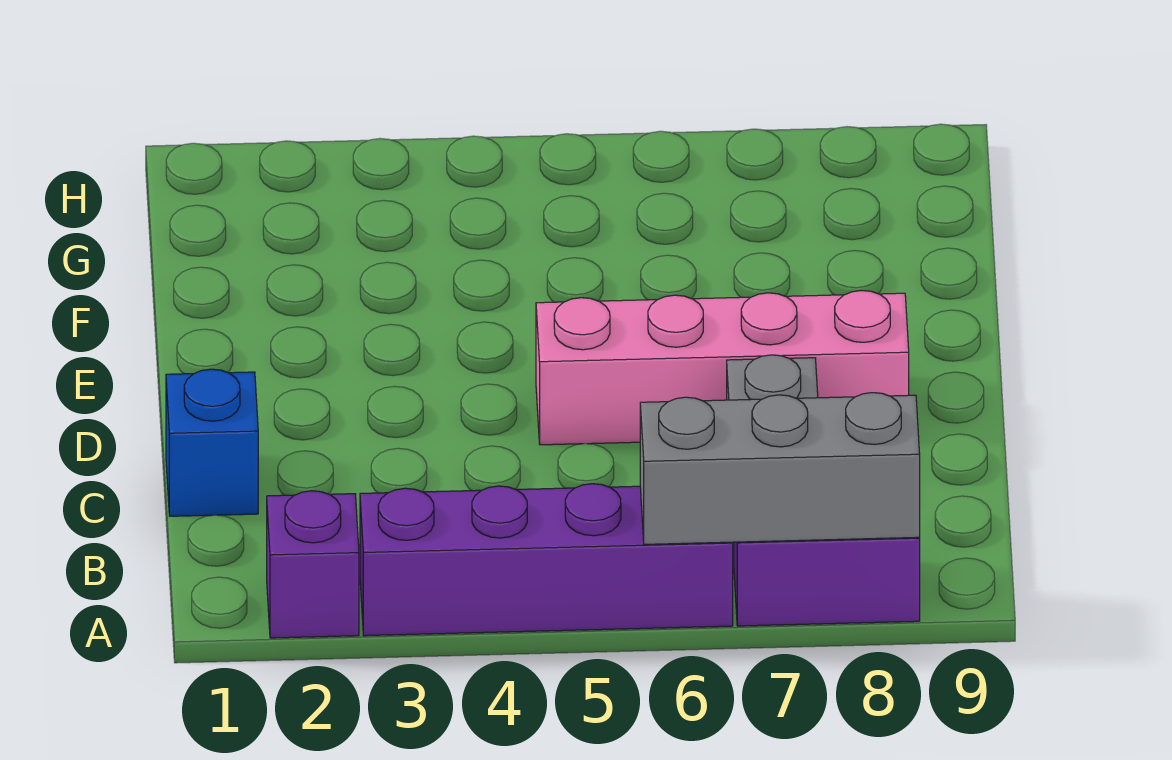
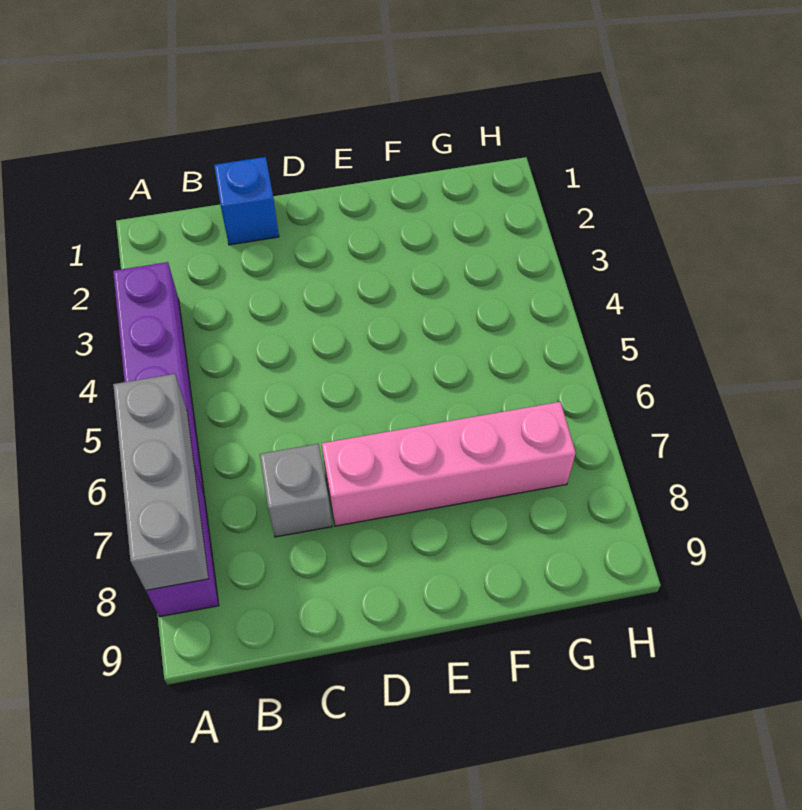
purple 1x1 brick [267,491,359,638] -> none
pink 1x4 brick [536,291,909,445] -> pink 1x4 brick turned to [322,402,576,526]

